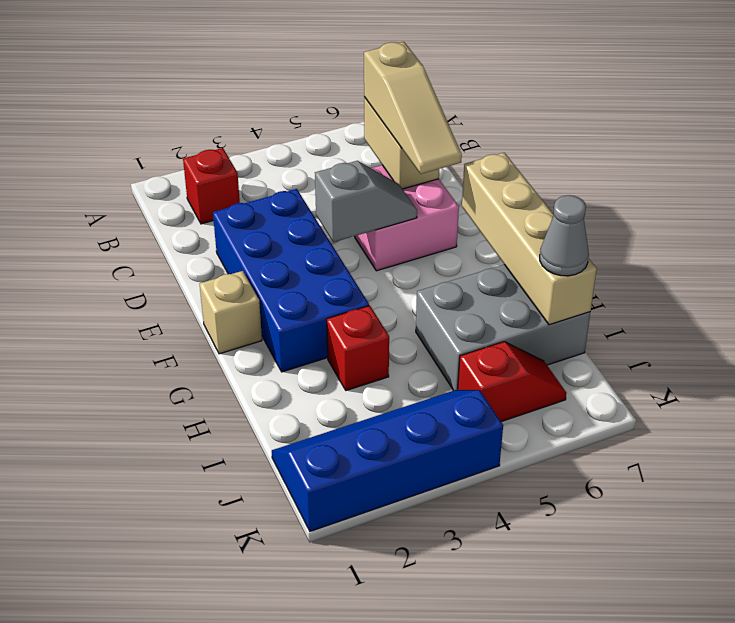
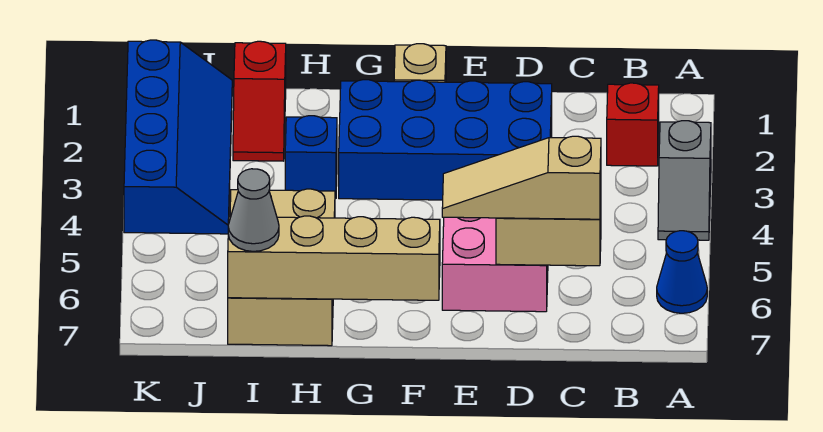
none -> blue 1x1 cone [657,231,707,313]
grey 1x2 slope [315,161,417,242] -> grey 1x2 slope moved to [658,121,711,240]
red 1x1 brick [327,306,389,391] -> blue 1x1 brick [285,116,337,199]
grey 2x3 brick [416,265,590,391] -> tan 2x3 brick [228,189,335,346]
red 1x2 slope [458,342,566,422] -> red 1x2 slope moved to [233,41,286,161]

